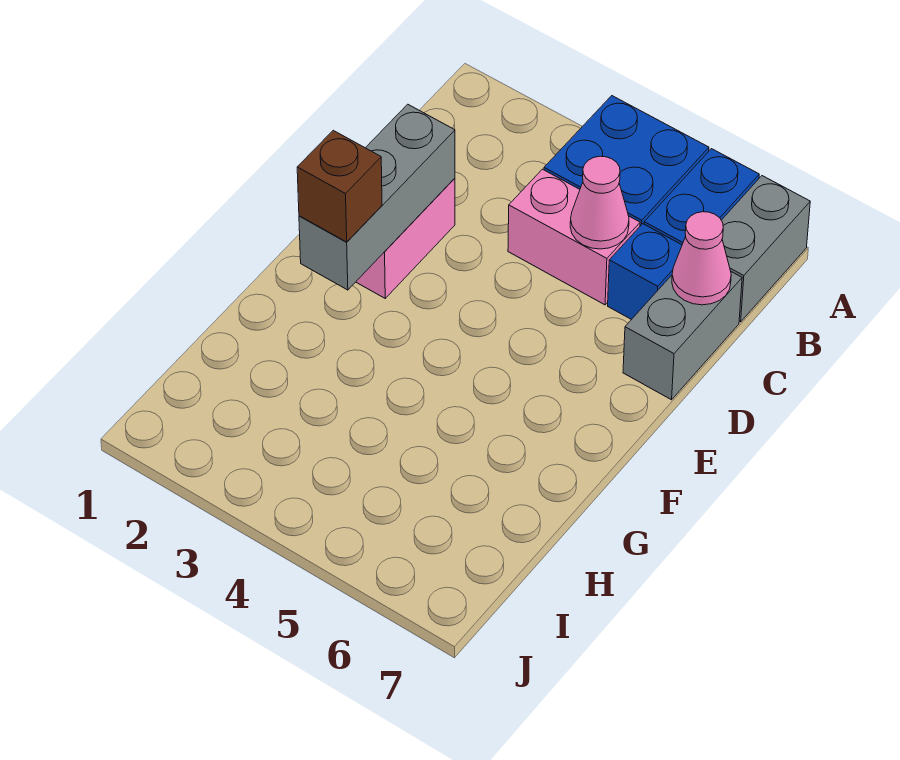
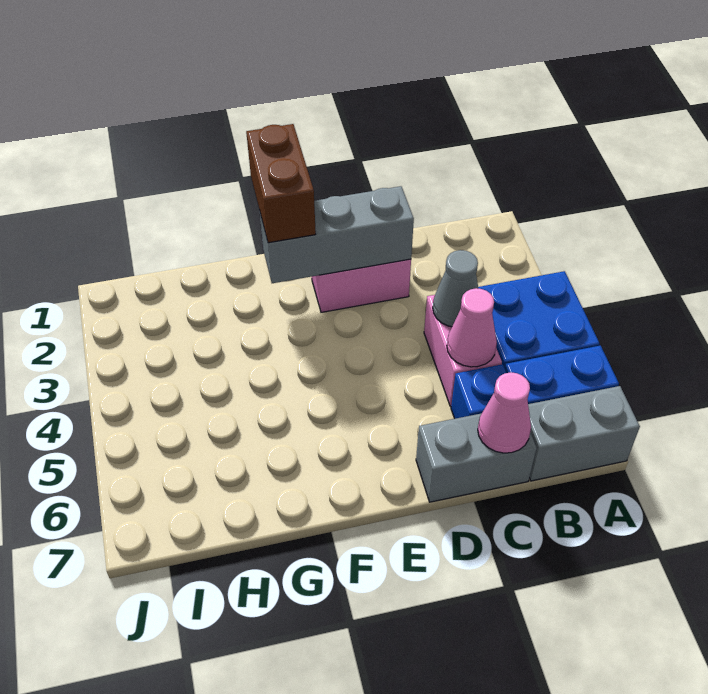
none -> grey 1x1 cone [433,250,479,327]
brown 1x1 brick [297,130,382,242] -> brown 1x2 brick [246,124,316,243]

